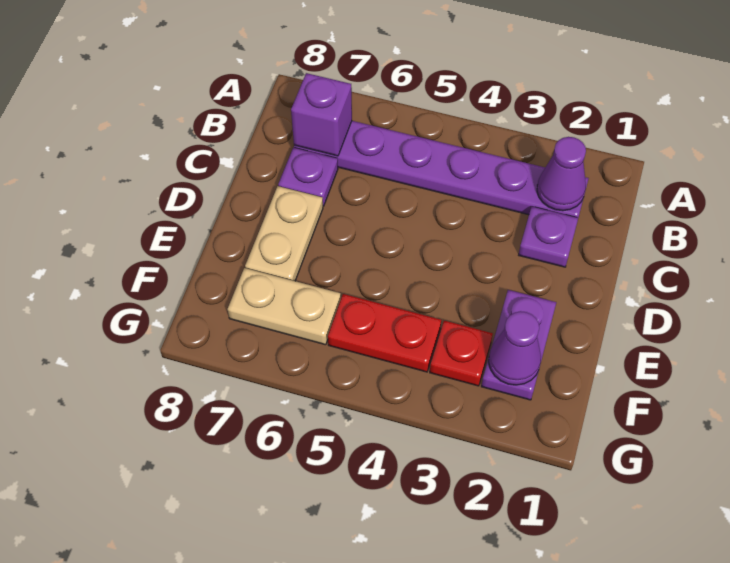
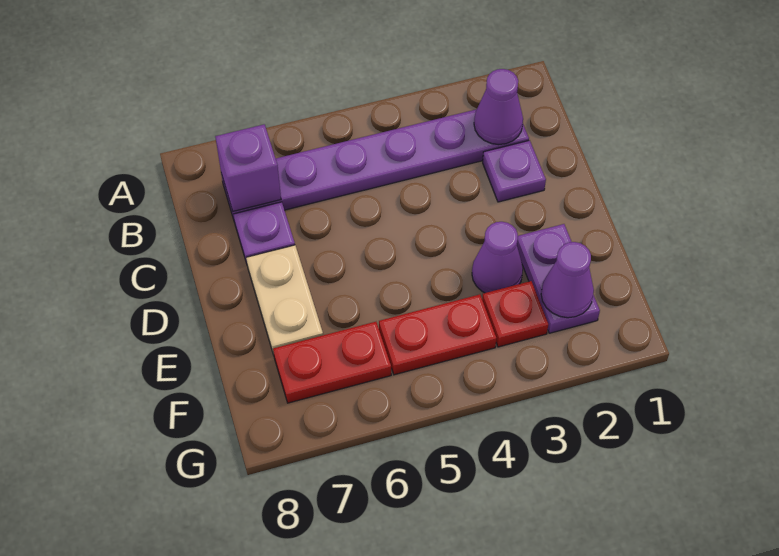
none -> purple 1x1 cone [472,222,523,293]
tan 1x2 plate [228,268,341,345] -> red 1x2 plate [273,322,391,403]

